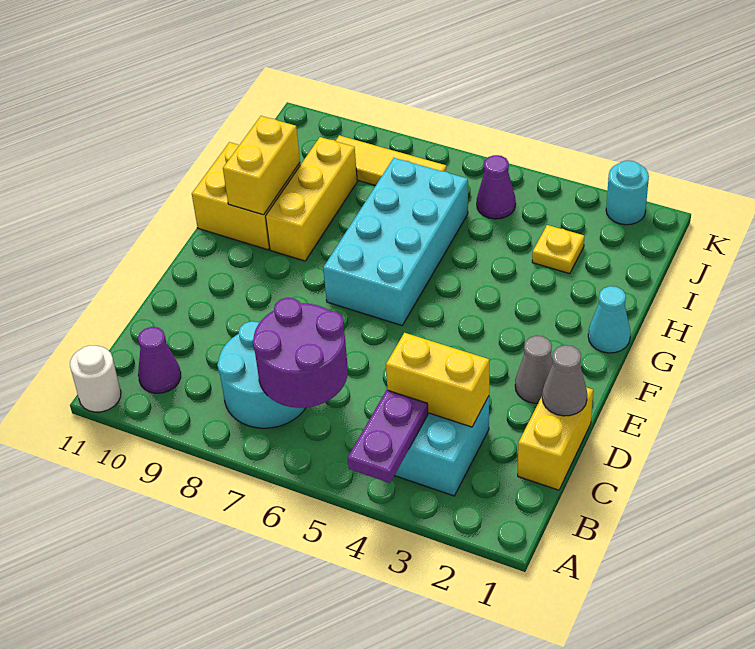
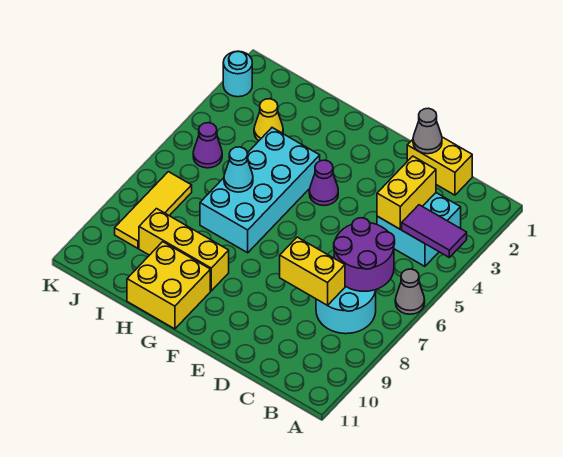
purple 1x2 plate [348,390,428,483] -> purple 1x2 tile [402,205,467,257]
white 1x1 round brick [70,345,121,412] -> none
purple 1x1 cone [138,327,181,393] -> purple 1x1 cone moved to [309,160,338,206]
grey 1x1 cone [515,336,552,403] -> grey 1x1 cone moved to [395,269,425,314]
cyan 2x4 brick [323,158,468,325] -> cyan 2x4 brick turned to [200,128,320,253]
cyan 1x1 cone [588,286,631,353] -> cyan 1x1 cone moved to [224,147,253,192]
yellow 1x2 brick [223,116,300,215] -> yellow 1x2 brick moved to [280,237,345,306]
yellow 1x1 plate [532,225,584,274] -> yellow 1x1 cone [254,99,283,141]

